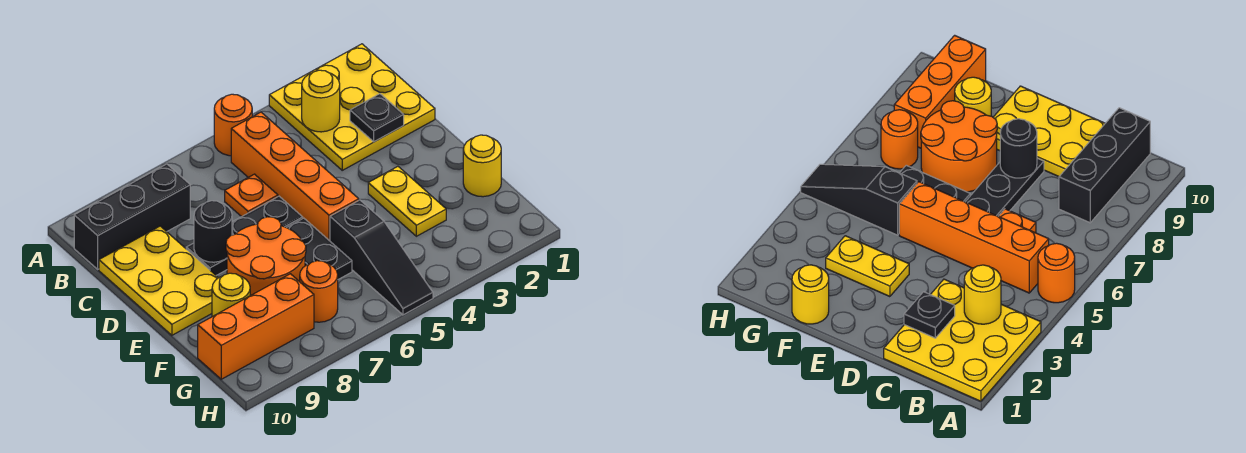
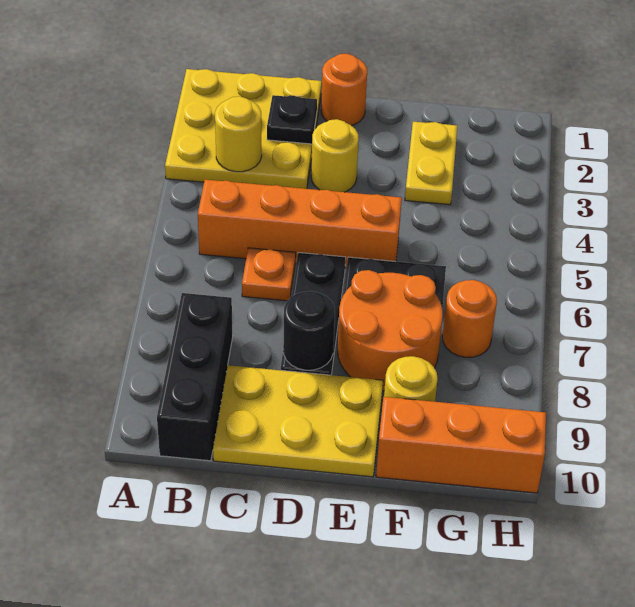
orange 1x1 round brick [214,94,252,156] -> orange 1x1 round brick moved to [321,54,367,126]
yellow 1x2 plate [368,166,446,236] -> yellow 1x2 plate turned to [405,122,457,205]
yellow 1x1 round brick [463,135,501,197] -> yellow 1x1 round brick moved to [311,119,359,192]
black 1x3 slope [330,200,433,315] -> none
orange 1x3 brick [198,274,314,379] -> orange 1x3 brick turned to [376,397,546,493]

